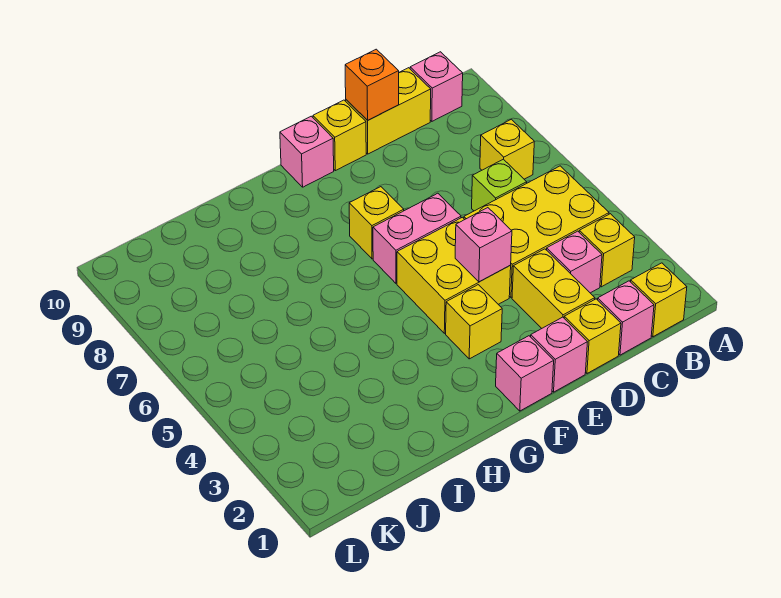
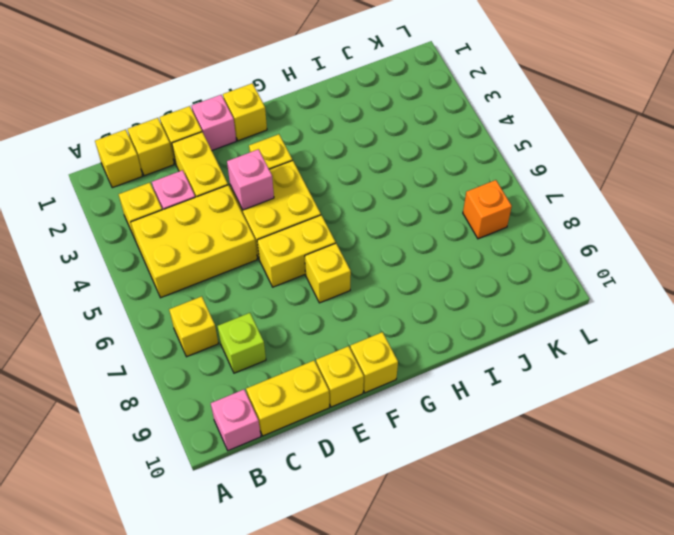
pink 1x1 brick [598,281,654,355] -> yellow 1x1 brick [128,118,174,176]
lime 1x1 brick [472,159,527,211] -> lime 1x1 brick moved to [218,313,266,373]
orange 1x1 brick [345,49,399,120] -> orange 1x1 brick moved to [463,180,512,239]
pink 1x2 brick [373,193,461,283] -> yellow 1x2 brick [257,215,336,287]
pink 1x1 brick [496,336,554,411] -> yellow 1x1 brick [223,83,267,141]
pink 1x1 brick [280,116,334,187] -> yellow 1x1 brick [350,332,398,393]

